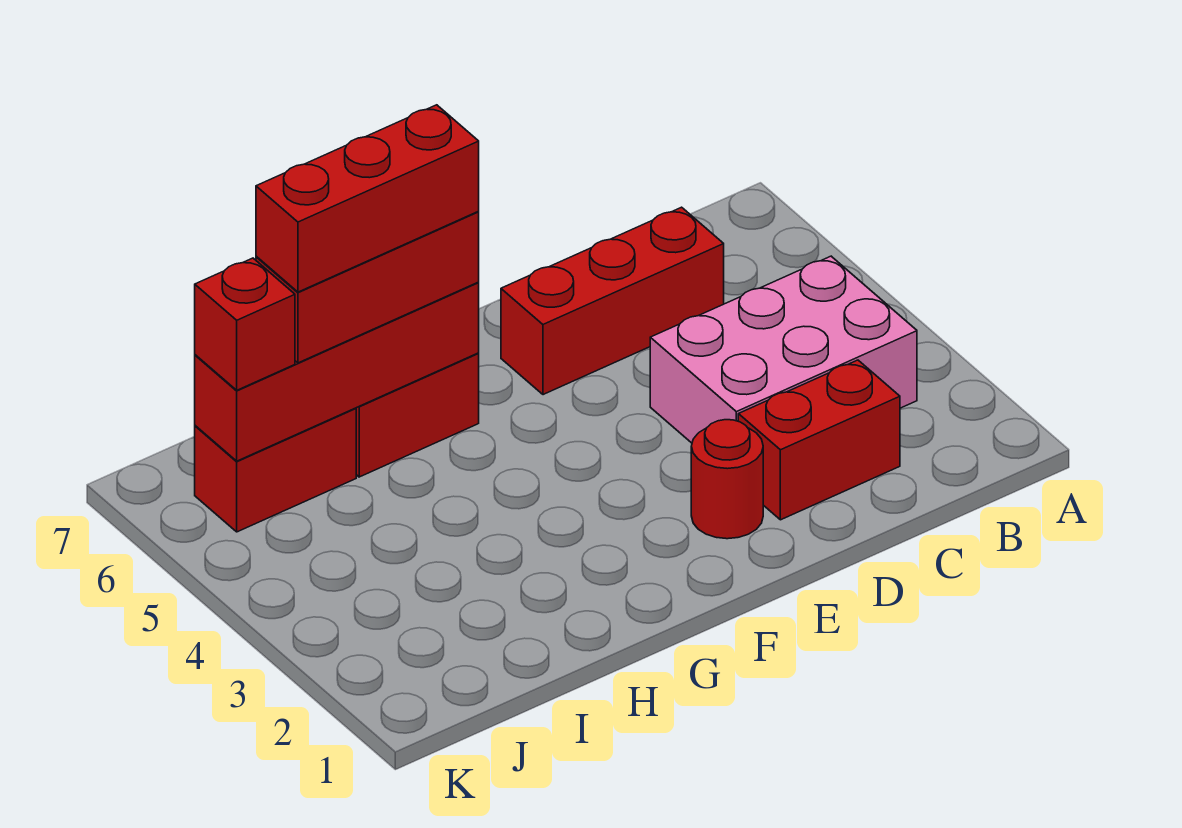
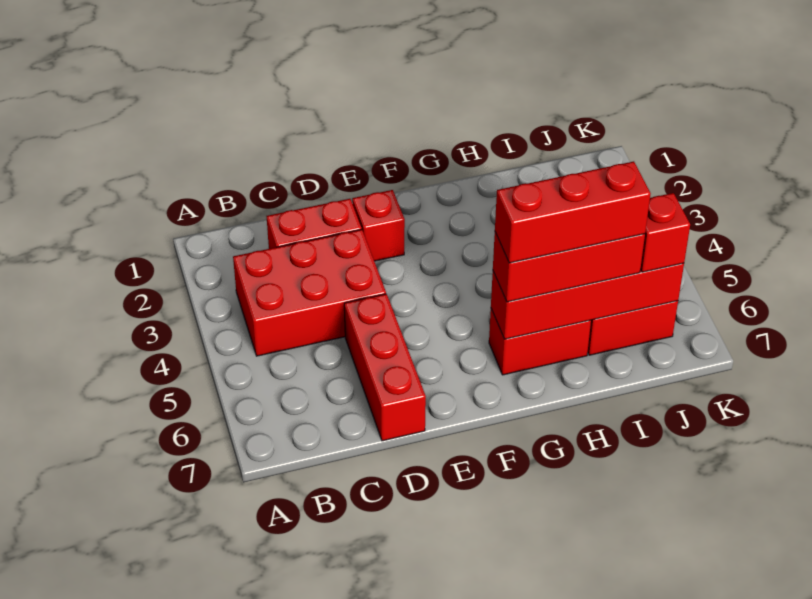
pink 2x3 brick [650,256,917,443] -> red 2x3 brick [233,229,386,356]
red 1x3 brick [501,207,724,395] -> red 1x3 brick turned to [344,294,426,441]
red 1x1 round brick [691,420,763,539] -> red 1x1 brick [352,190,405,261]

